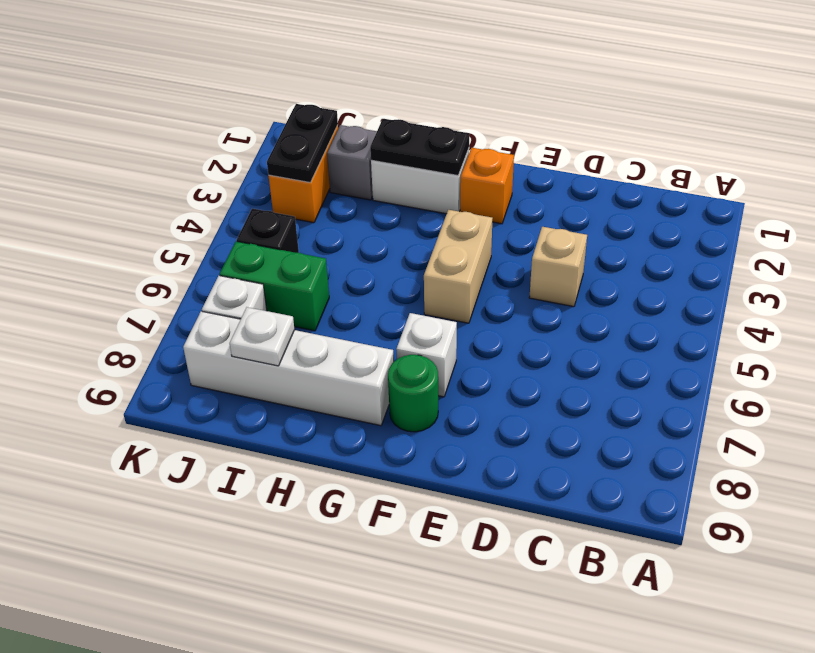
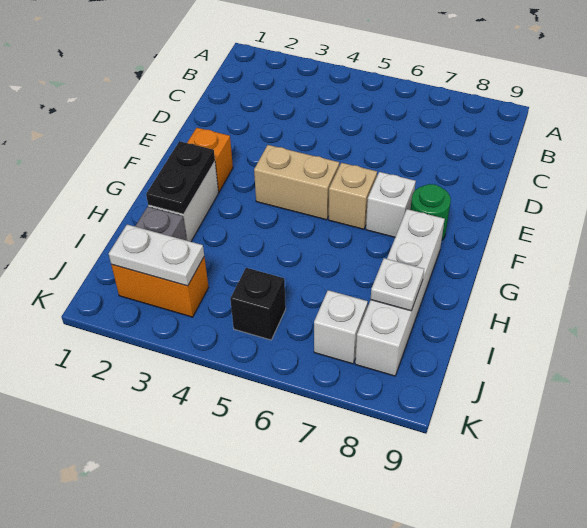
tan 1x1 brick [529,227,587,307] -> tan 1x1 brick moved to [329,163,377,229]
green 1x2 brick [220,241,329,331] -> none
black 1x2 plate [267,104,338,183] -> white 1x2 plate [109,225,204,286]

